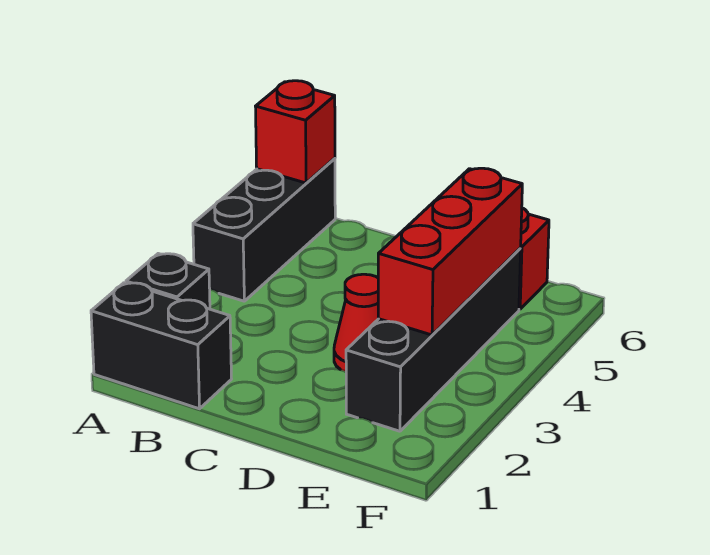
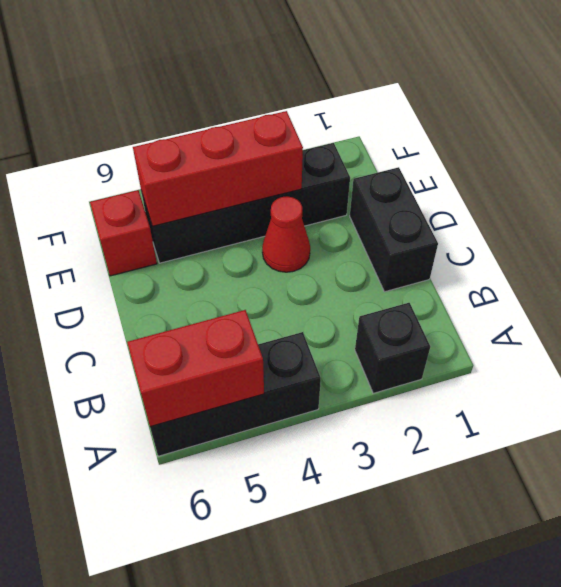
black 1x2 brick [91,283,231,409] -> black 1x2 brick moved to [350,167,438,292]
red 1x1 brick [255,81,335,183] -> red 1x2 brick [127,310,264,427]

